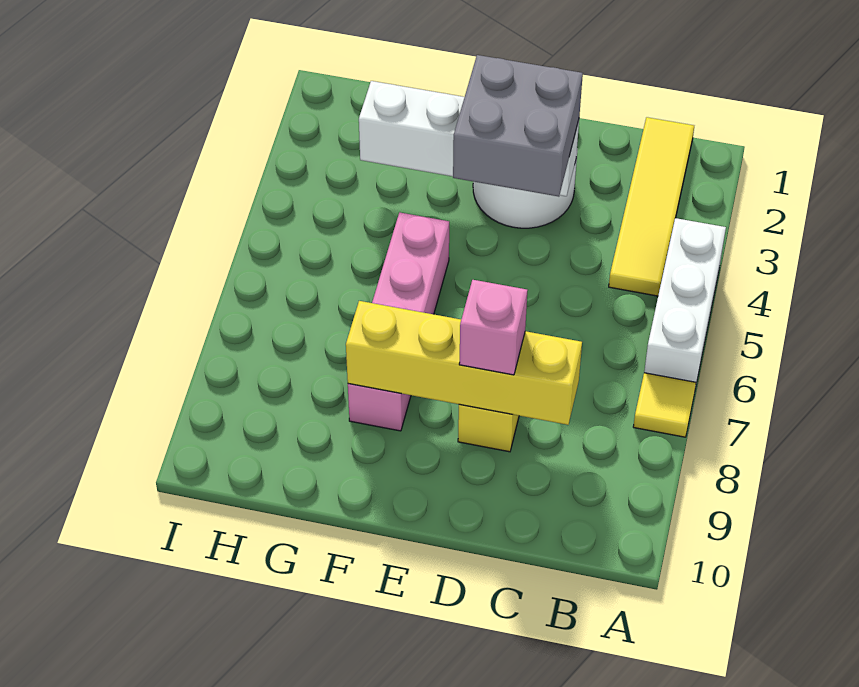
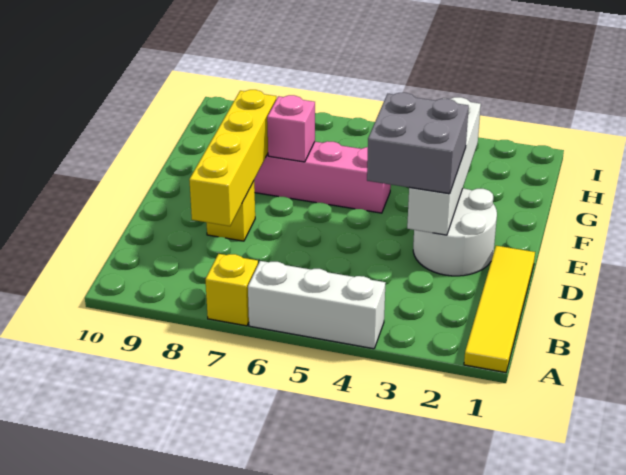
yellow 1x1 tile [633,373,696,437] -> yellow 1x1 brick [205,254,258,326]
yellow 1x4 tile [609,117,694,296] -> yellow 1x4 tile turned to [464,246,535,372]
pink 1x1 brick [459,280,527,375] -> pink 1x1 brick moved to [267,95,315,162]

